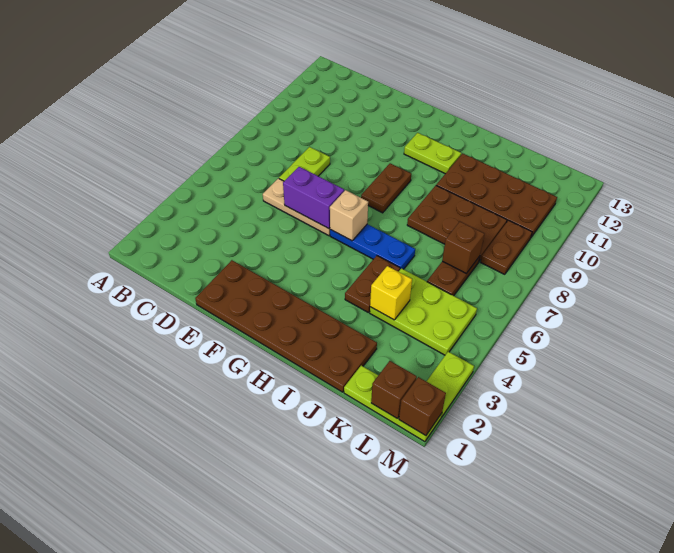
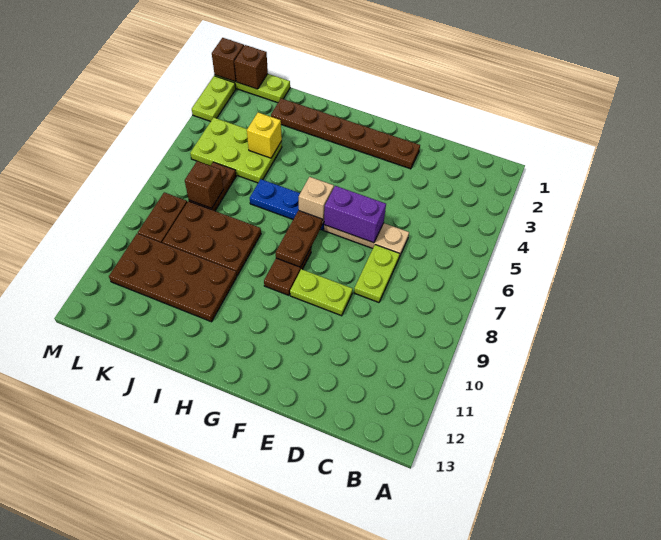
brown 2x6 plate [195,260,377,392] -> brown 1x6 plate [271,98,420,169]
lime 1x2 plate [404,133,461,174] -> lime 1x2 plate moved to [290,269,353,316]
brown 1x2 plate [345,256,400,313] -> brown 1x2 plate moved to [276,211,323,267]

